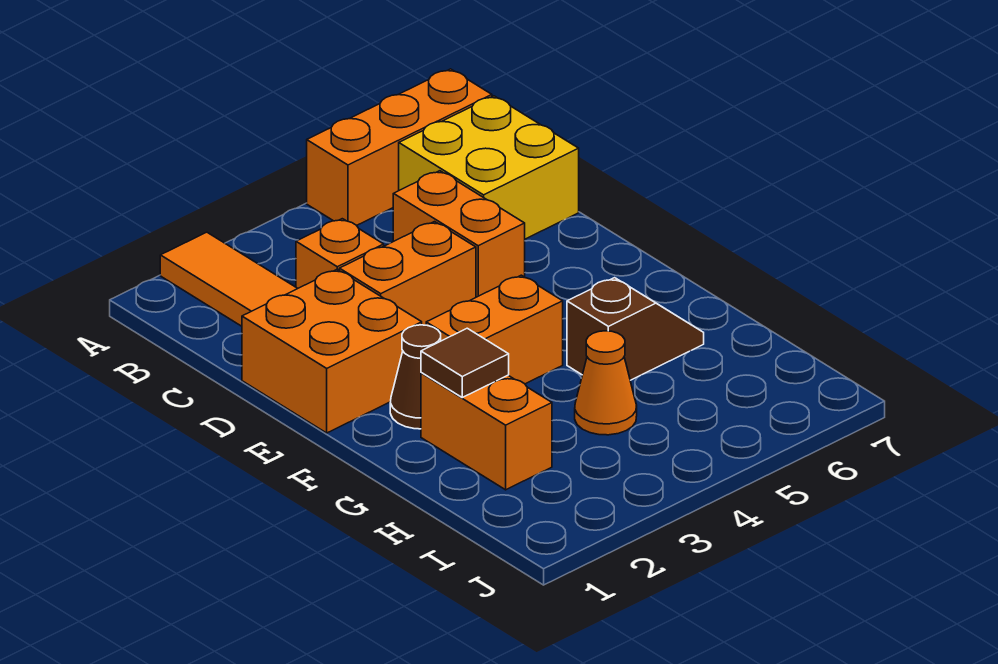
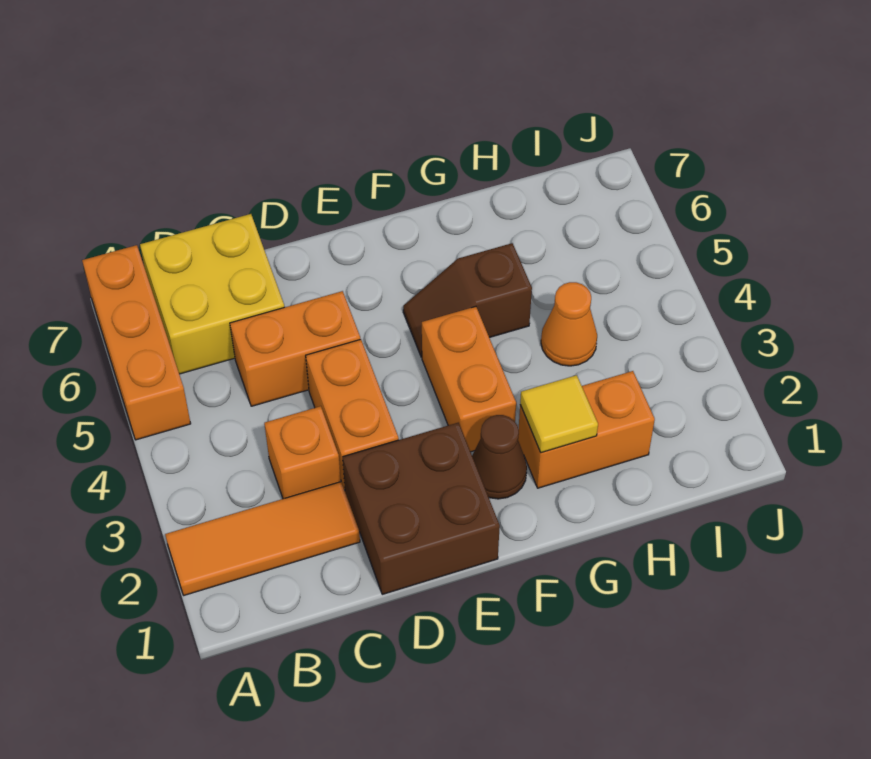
orange 2x2 brick [242,270,422,433] -> brown 2x2 brick [343,423,500,594]
brown 1x1 tile [421,328,509,397] -> yellow 1x1 tile [520,375,598,453]
brown 1x2 slope [567,278,704,380] -> brown 1x2 slope turned to [403,243,532,357]

